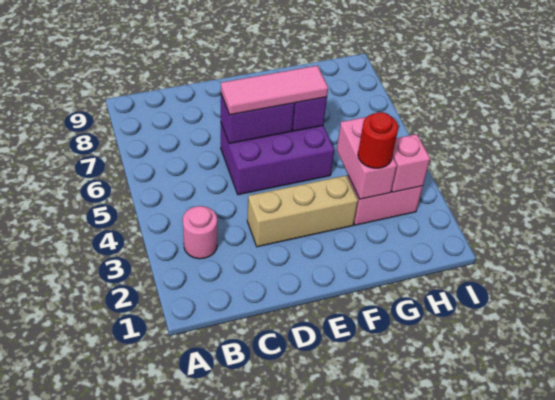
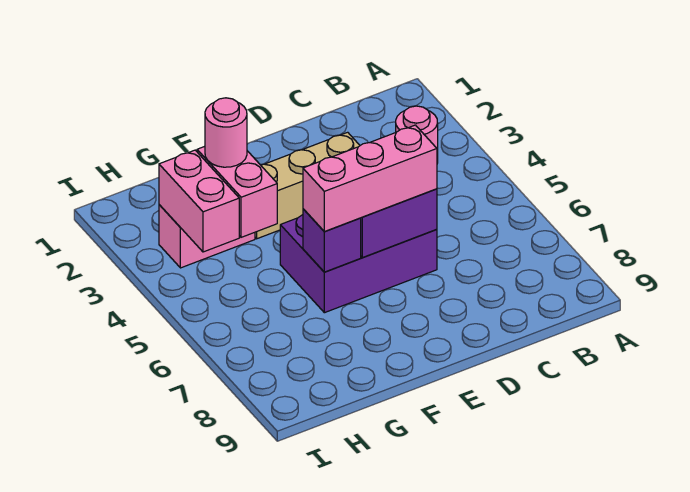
pink 1x3 tile [221,66,328,115] -> pink 1x3 brick [303,125,437,231]
red 1x1 round brick [358,112,398,168] -> pink 1x1 round brick [205,98,247,167]
pink 1x1 brick [391,134,430,192] -> pink 1x2 brick [159,150,239,252]

